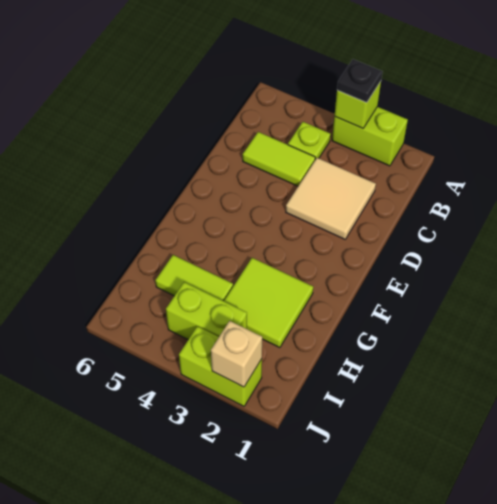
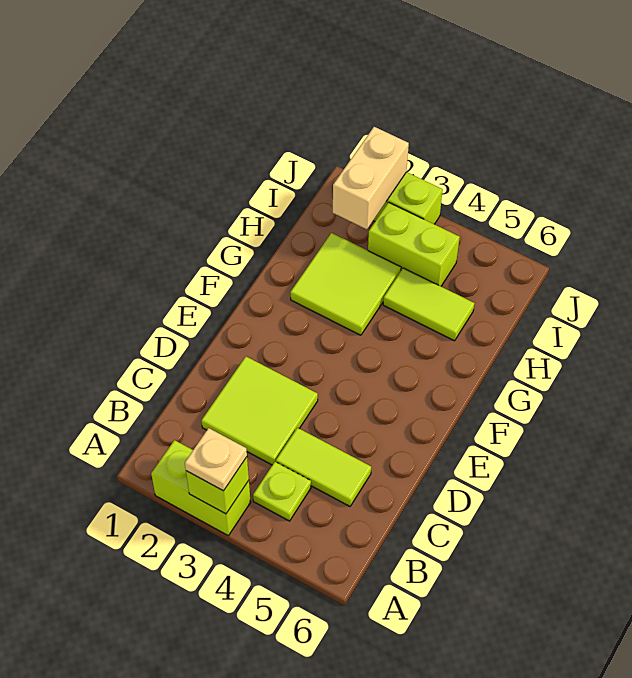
black 1x1 plate [337,59,382,103] -> tan 1x1 plate [185,428,247,491]
tan 2x2 tile [286,158,376,239] -> lime 2x2 tile [201,357,318,465]
tan 1x1 brick [211,321,262,387] -> tan 1x2 brick [333,127,409,229]

